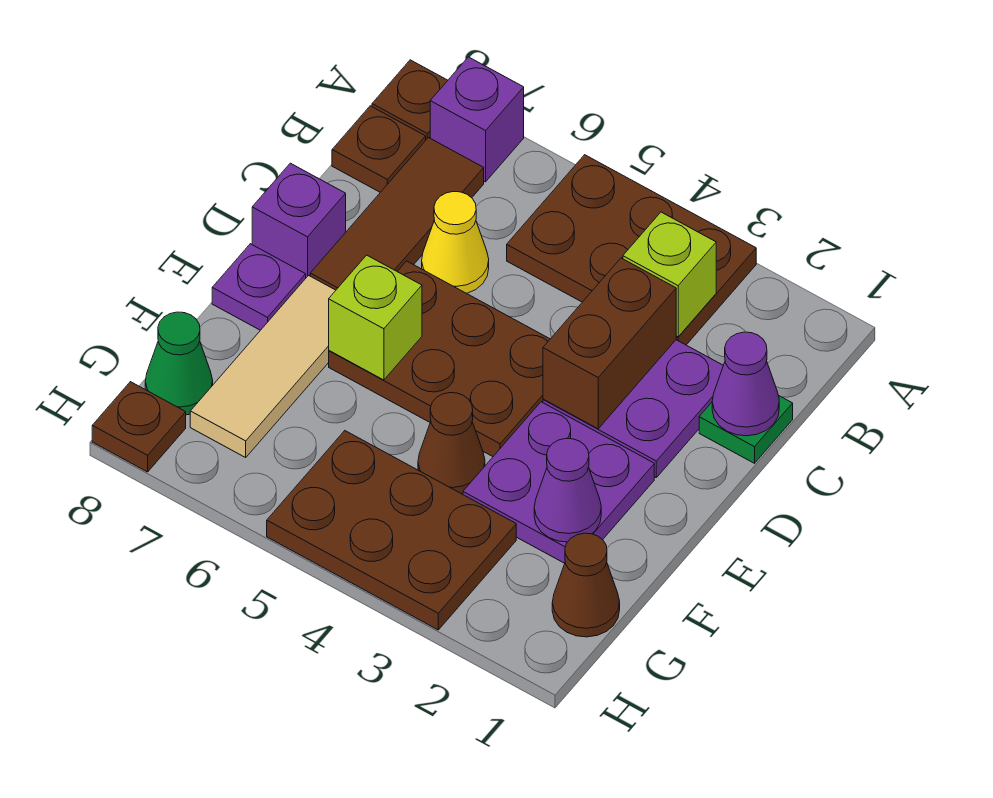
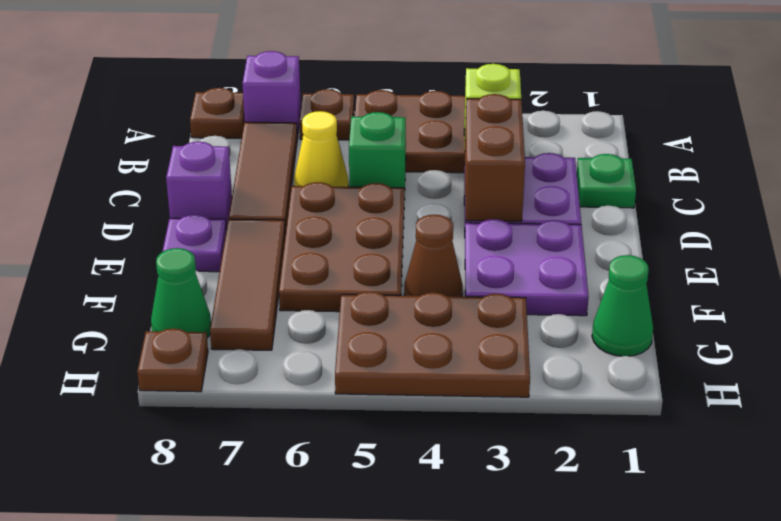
brown 1x1 plate [332,106,426,192] -> brown 1x1 plate moved to [299,89,354,140]
purple 1x1 cone [712,332,779,436] -> none
none -> green 1x1 brick [349,112,406,200]
brown 2x3 plate [329,261,550,457] -> brown 2x3 plate turned to [279,182,404,312]
lime 1x1 brick [329,255,422,380] -> none
tan 1x3 tile [190,276,336,457] -> brown 1x3 tile [210,219,285,350]
purple 1x1 cone [534,439,601,542] -> none
brown 1x1 cone [552,533,620,637] -> green 1x1 cone [592,255,653,356]

